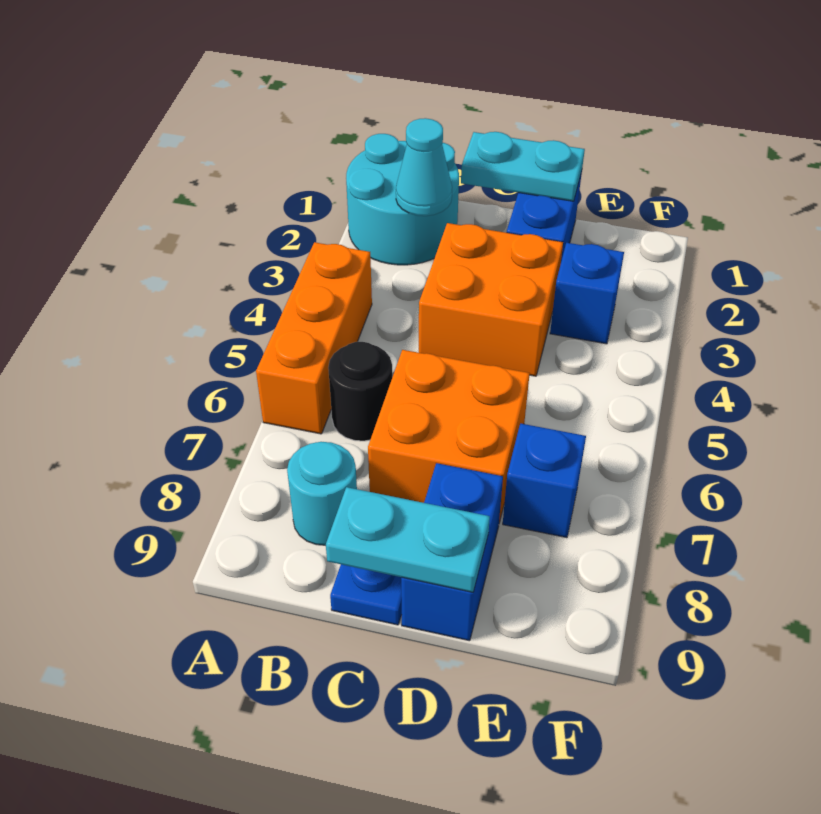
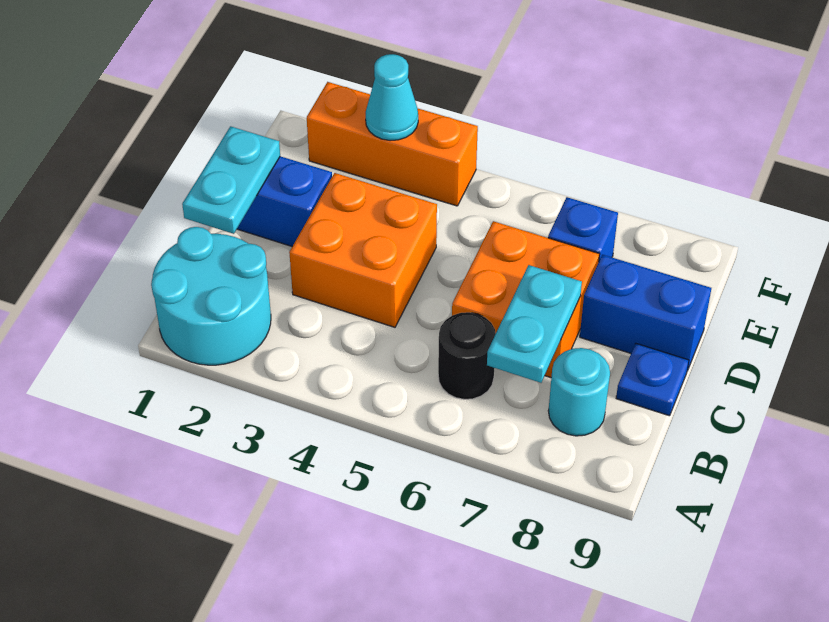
orange 1x3 brick [256,242,372,434] -> orange 1x3 brick moved to [307,82,478,206]
cyan 1x1 cone [396,118,452,216] -> cyan 1x1 cone moved to [366,54,418,141]
cyan 1x2 plate [326,487,490,592] -> cyan 1x2 plate moved to [487,265,582,383]
blue 1x1 brick [550,243,624,344] -> none

